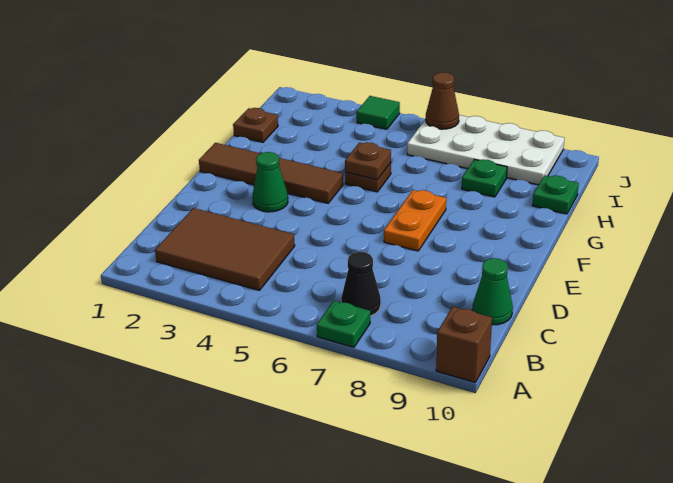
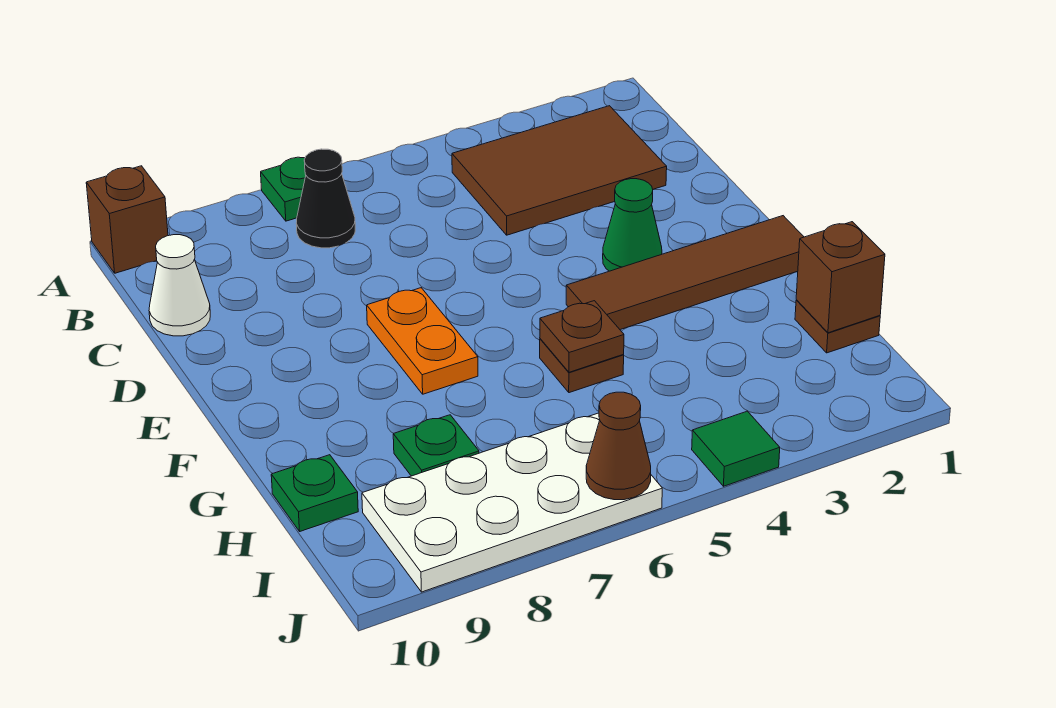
green 1x1 cone [472,258,513,325] -> white 1x1 cone [149,235,210,336]
none -> brown 1x1 brick [796,222,885,333]

